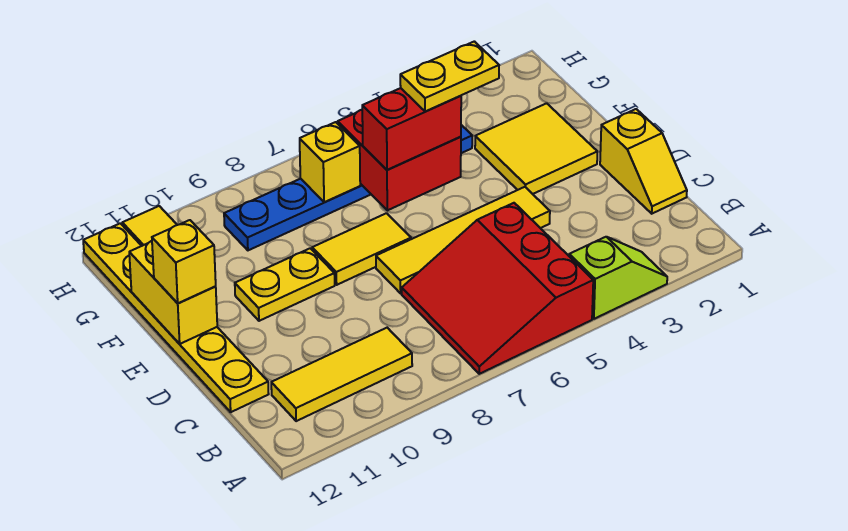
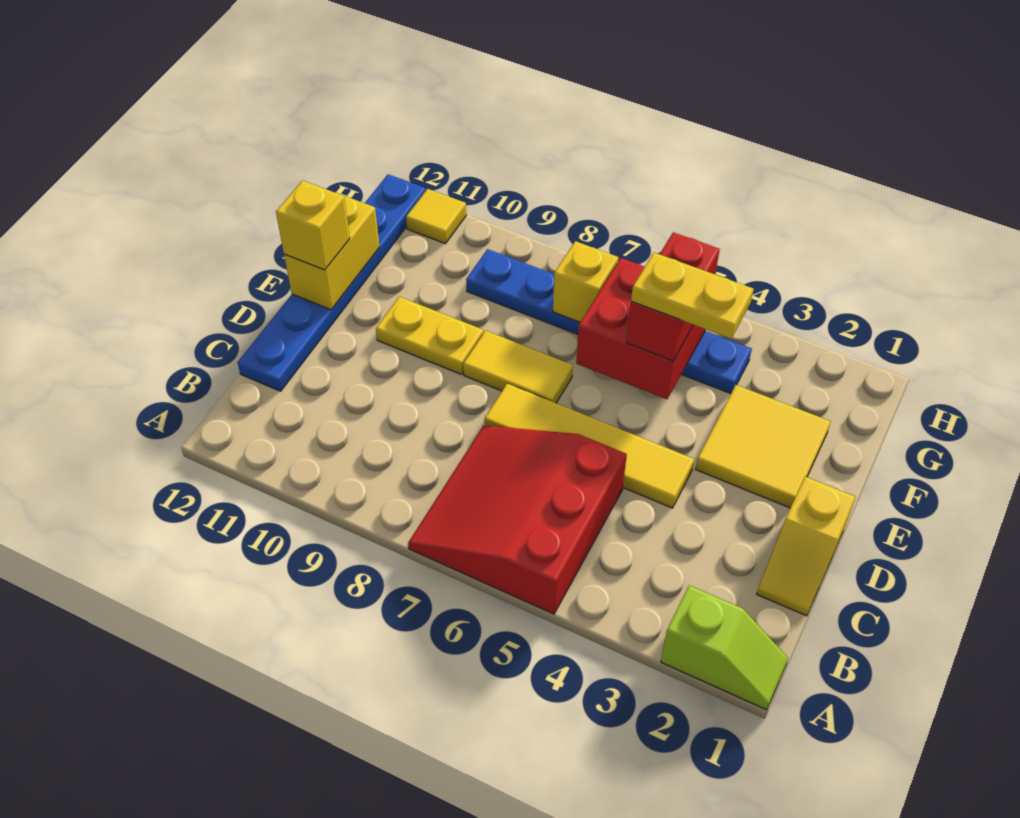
lime 1x2 slope [569,237,667,319] -> lime 1x2 slope moved to [661,585,788,710]
yellow 1x3 tile [271,328,412,421] -> none
yellow 1x6 plate [83,223,269,412] -> blue 1x6 plate [238,174,426,391]
red 1x2 brick [362,88,461,170] -> red 1x2 brick turned to [627,232,720,361]

